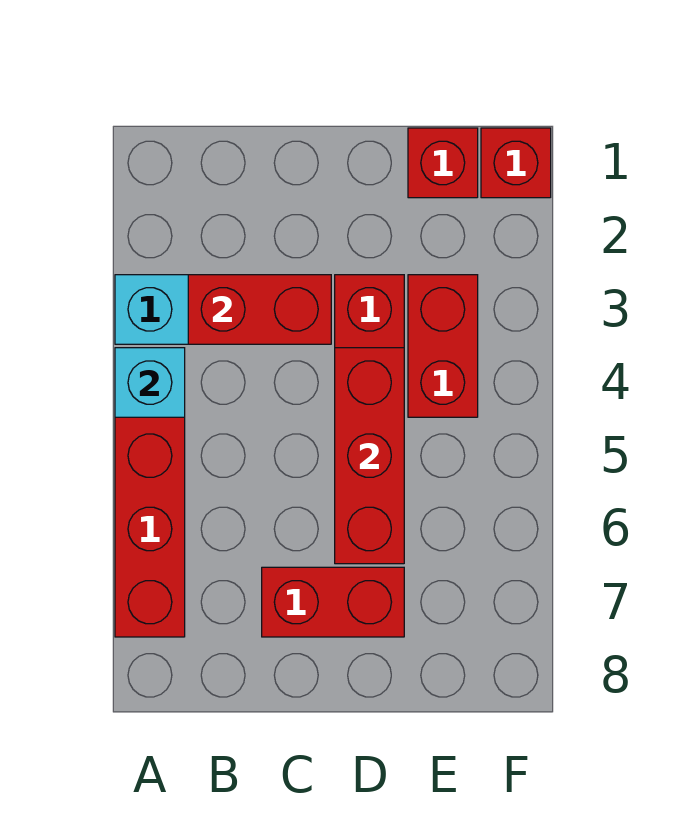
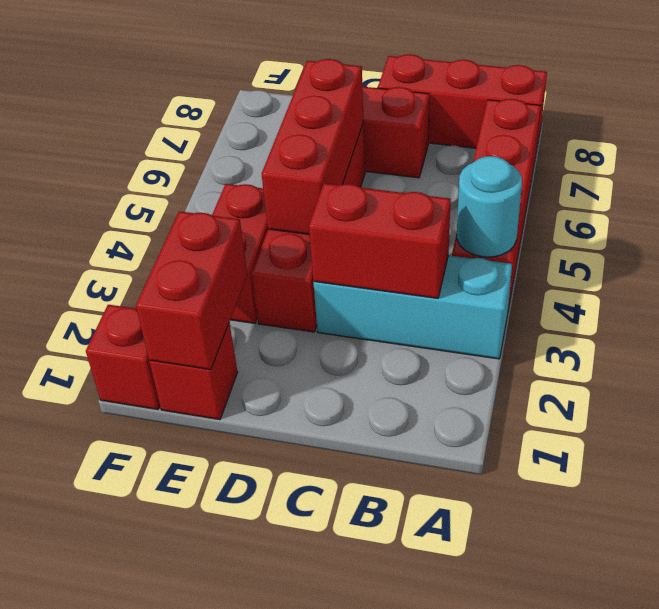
cyan 1x1 brick [115,348,185,417] -> cyan 1x1 round brick [457,156,522,257]
none -> red 1x3 brick [378,54,547,151]
none -> red 1x2 brick [136,211,247,370]

